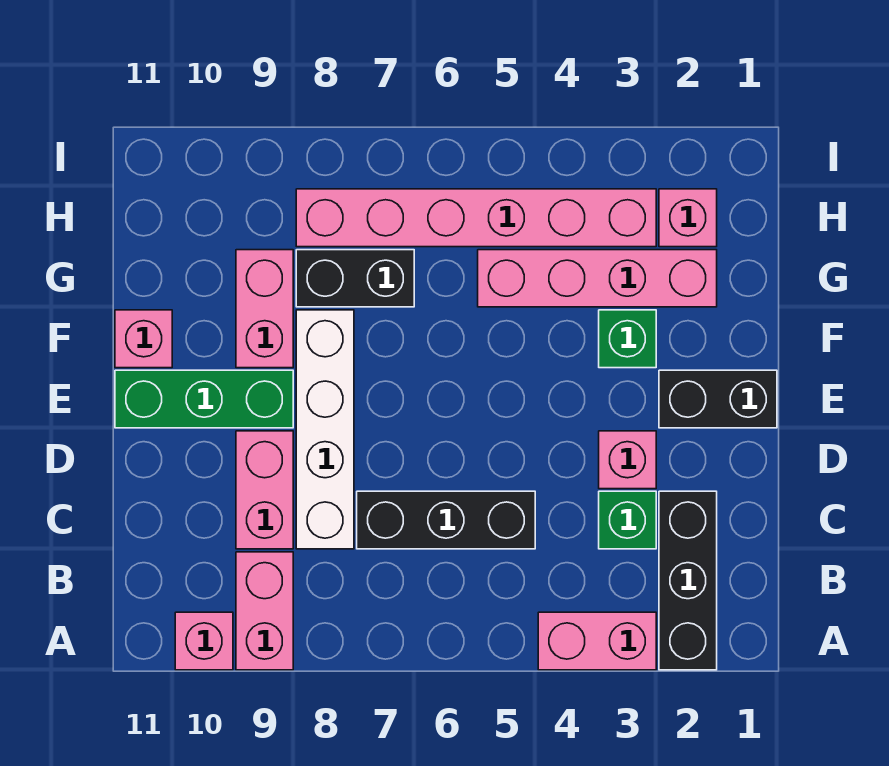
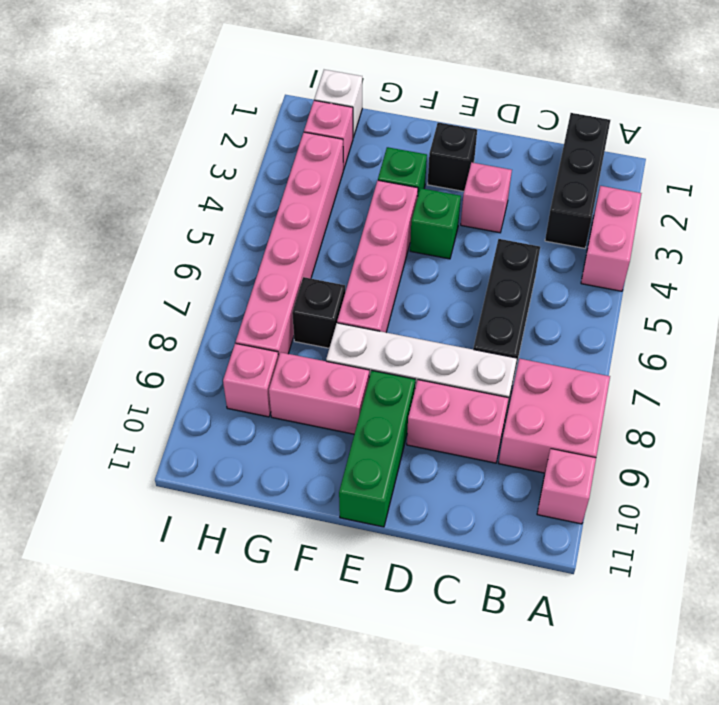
black 1x3 brick [659,491,717,670] -> black 1x3 brick turned to [545,113,610,248]
pink 1x2 brick [236,552,293,670] -> pink 2x2 brick [499,359,610,473]
green 1x1 brick [599,491,656,549] -> green 1x1 brick moved to [410,188,461,259]
black 1x2 brick [659,370,777,428] -> black 1x1 brick [428,123,477,191]
pink 1x1 brick [115,310,172,368] -> pink 1x1 brick moved to [223,343,278,417]
pink 1x4 brick [478,250,717,307] -> pink 1x4 brick moved to [337,180,418,332]
black 1x2 brick [296,250,414,307] -> black 1x1 brick [292,277,345,348]
none -> white 1x1 brick [314,70,362,138]

